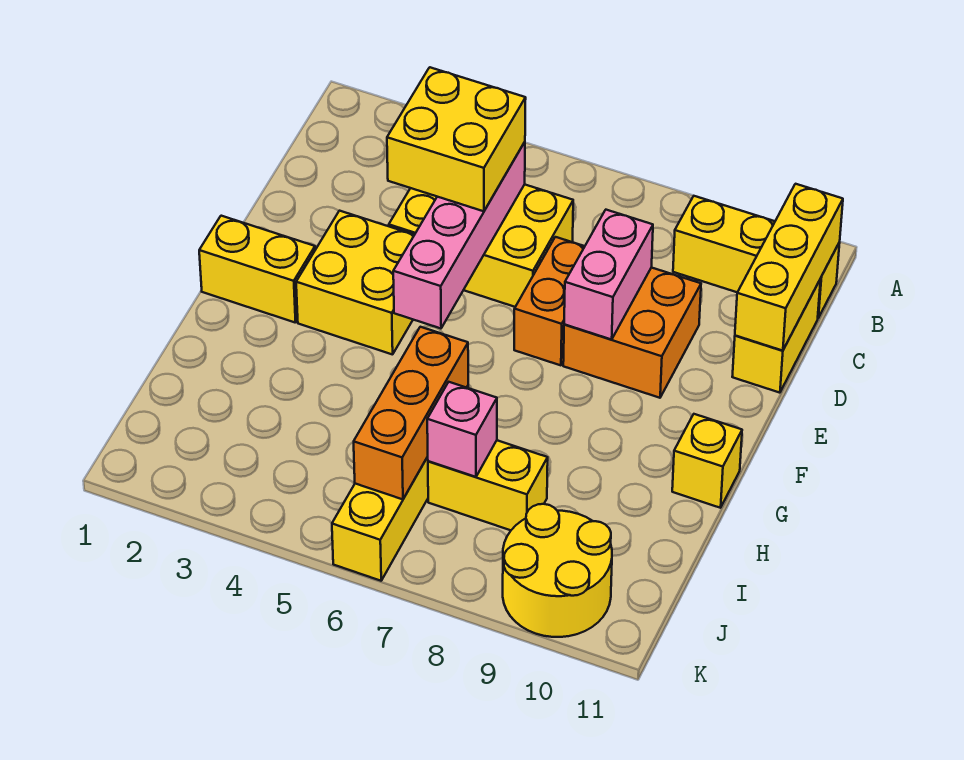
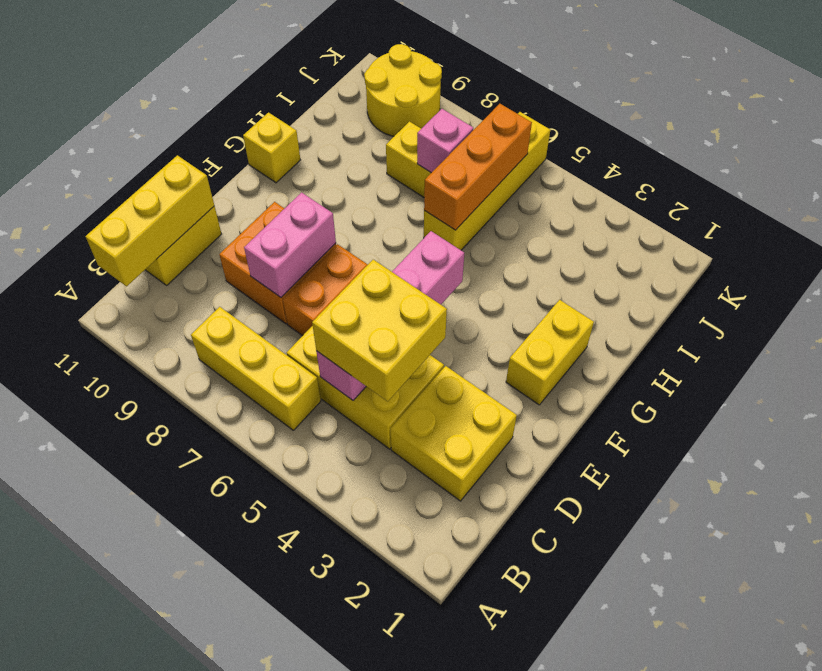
yellow 1x3 brick [673,196,840,318] -> yellow 1x3 brick moved to [191,307,321,430]
yellow 2x2 brick [296,211,414,355] -> yellow 2x2 brick moved to [391,366,517,501]
yellow 1x2 brick [199,216,315,323] -> yellow 1x2 brick turned to [506,300,594,405]

